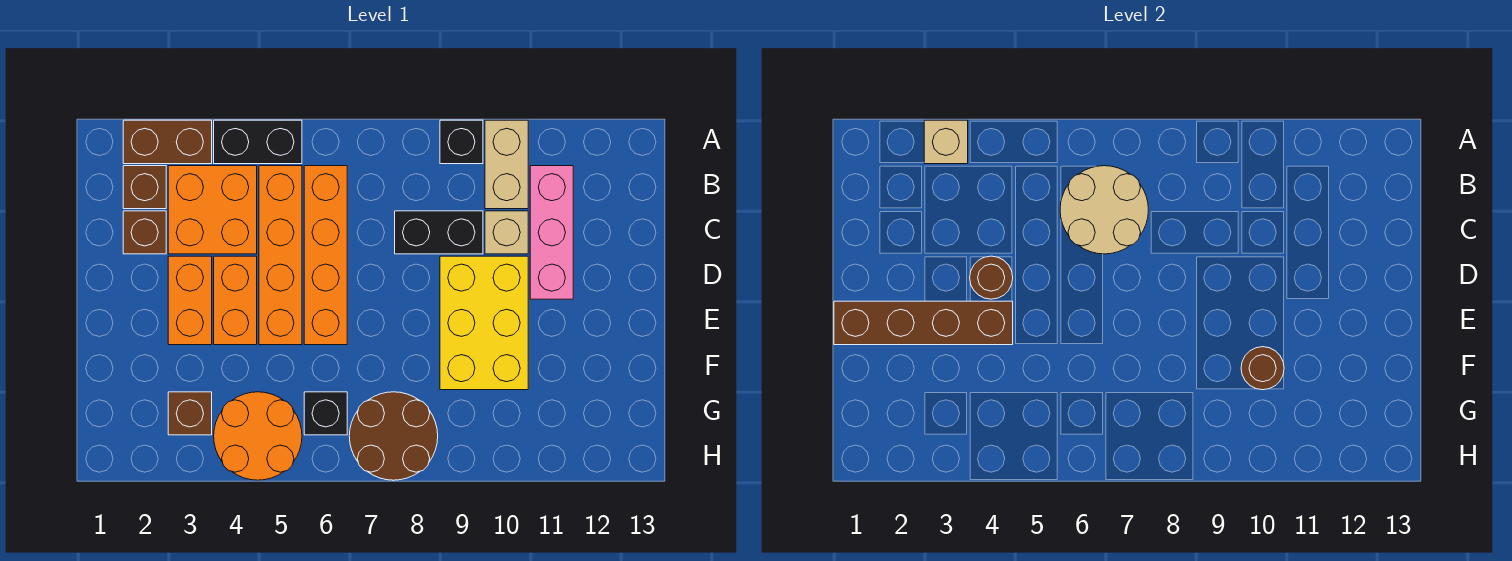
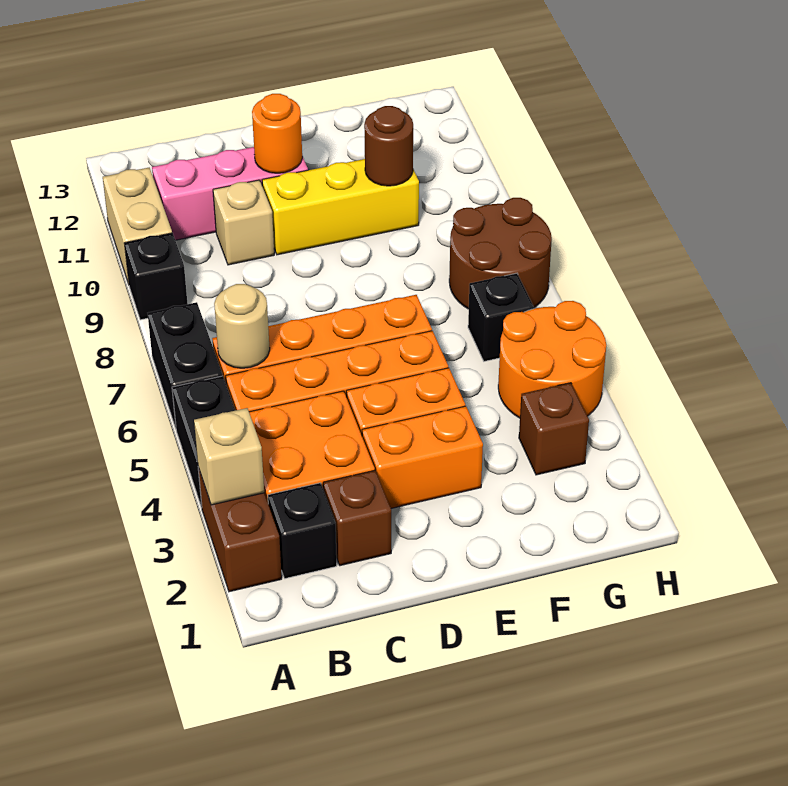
tan 1x2 brick [485,120,528,209] -> tan 1x2 brick turned to [103,168,172,284]
brown 1x1 brick [123,166,166,209] -> black 1x1 brick [268,483,337,579]
tan 2x2 round brick [1060,166,1148,254] -> tan 1x1 round brick [214,284,270,368]
black 1x2 brick [395,211,483,254] -> black 1x2 brick moved to [148,302,223,428]
brown 1x1 round brick [970,256,1013,299] -> none
yellow 2x3 brick [440,256,528,390] -> yellow 1x3 brick [262,159,419,255]
none -> orange 1x1 round brick [252,94,302,173]
brown 1x4 brick [834,301,1013,345] -> none

